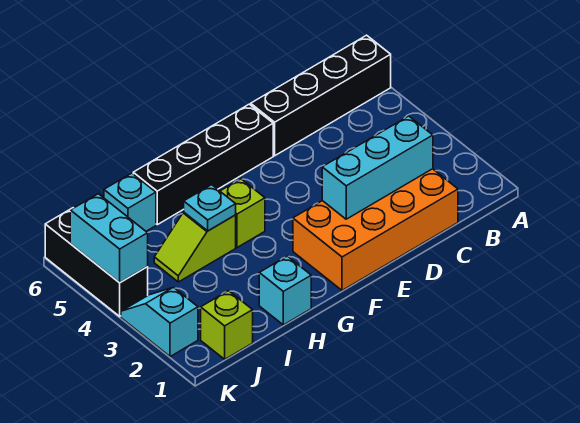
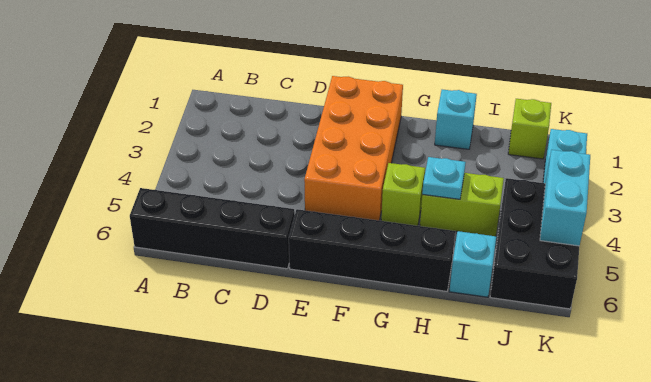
orange 2x4 brick [293,169,458,290] -> orange 2x4 brick turned to [304,76,403,220]
cyan 1x3 brick [322,116,433,219] -> none
lime 1x2 slope [154,212,236,282] -> lime 1x2 brick [420,173,504,236]
black 1x3 brick [45,208,148,316] -> black 2x3 brick [490,178,579,309]

